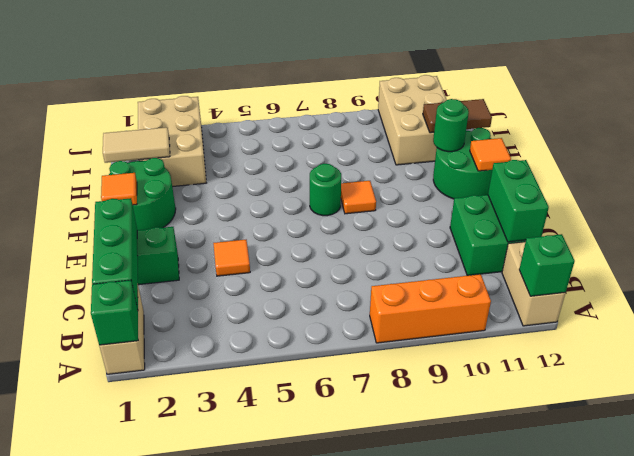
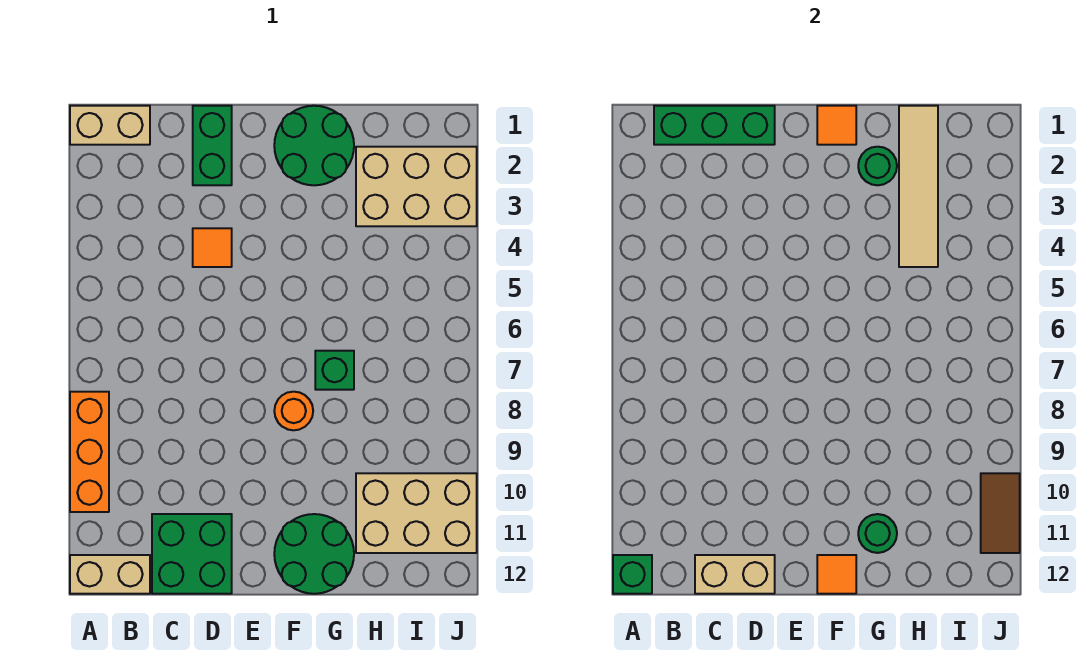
green 1x1 brick [91,280,138,345] -> green 1x1 brick moved to [315,351,354,390]
green 1x2 brick [488,160,549,242] -> tan 1x2 brick [695,555,775,594]
green 1x1 round brick [310,164,341,216] -> green 1x1 round brick moved to [858,147,897,185]
orange 1x1 tile [341,181,376,214] -> orange 1x1 round brick [274,392,313,430]
tan 1x2 tile [103,127,170,163] -> tan 1x4 tile [899,106,938,267]
brown 1x2 tile [423,99,492,133] -> brown 1x2 tile moved to [981,473,1020,553]

